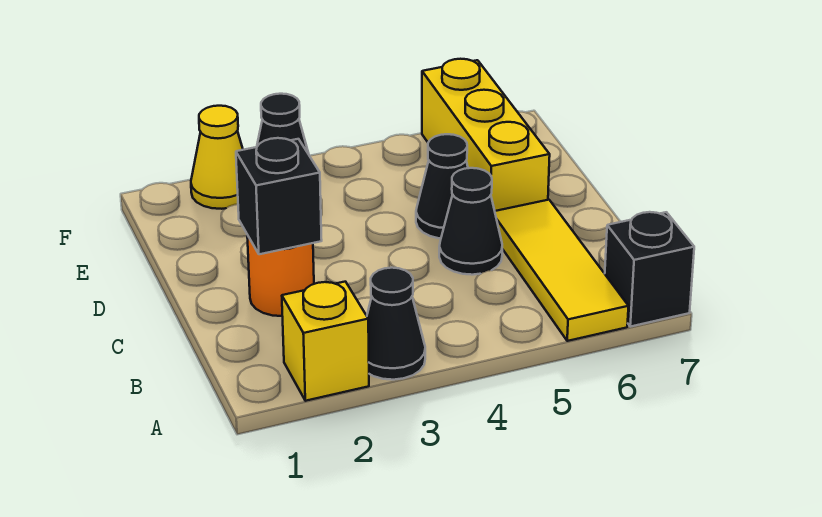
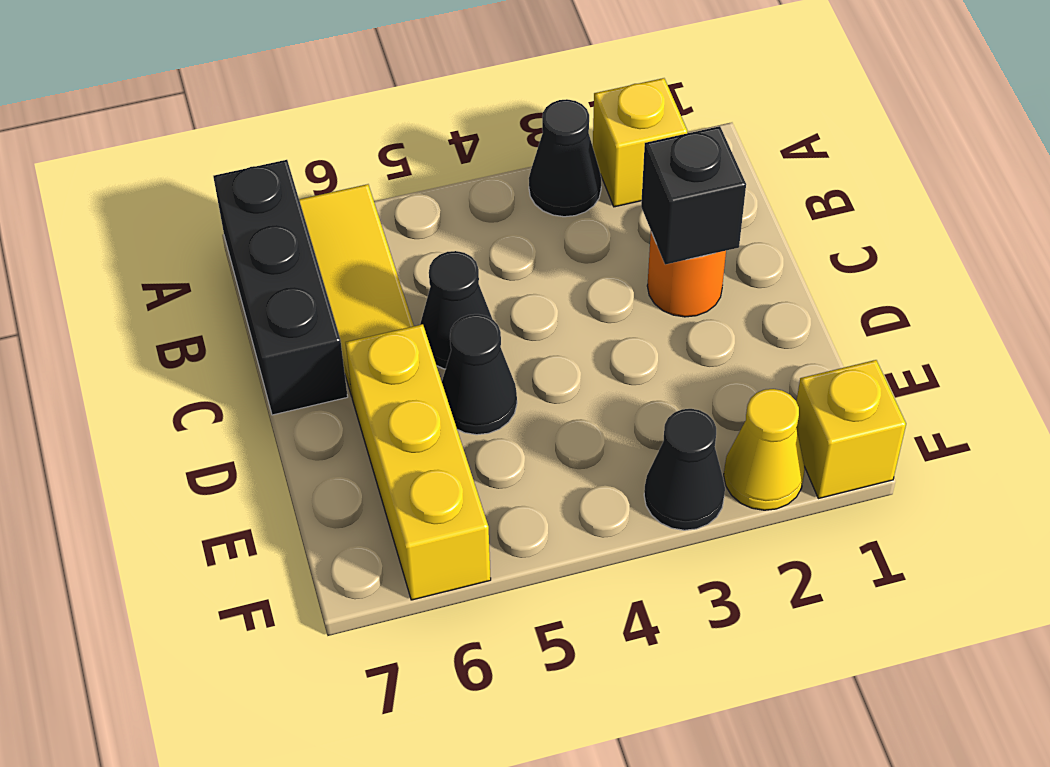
black 1x1 brick [605,212,694,327] -> black 1x3 brick [213,160,348,415]
none -> yellow 1x1 brick [796,360,906,499]

